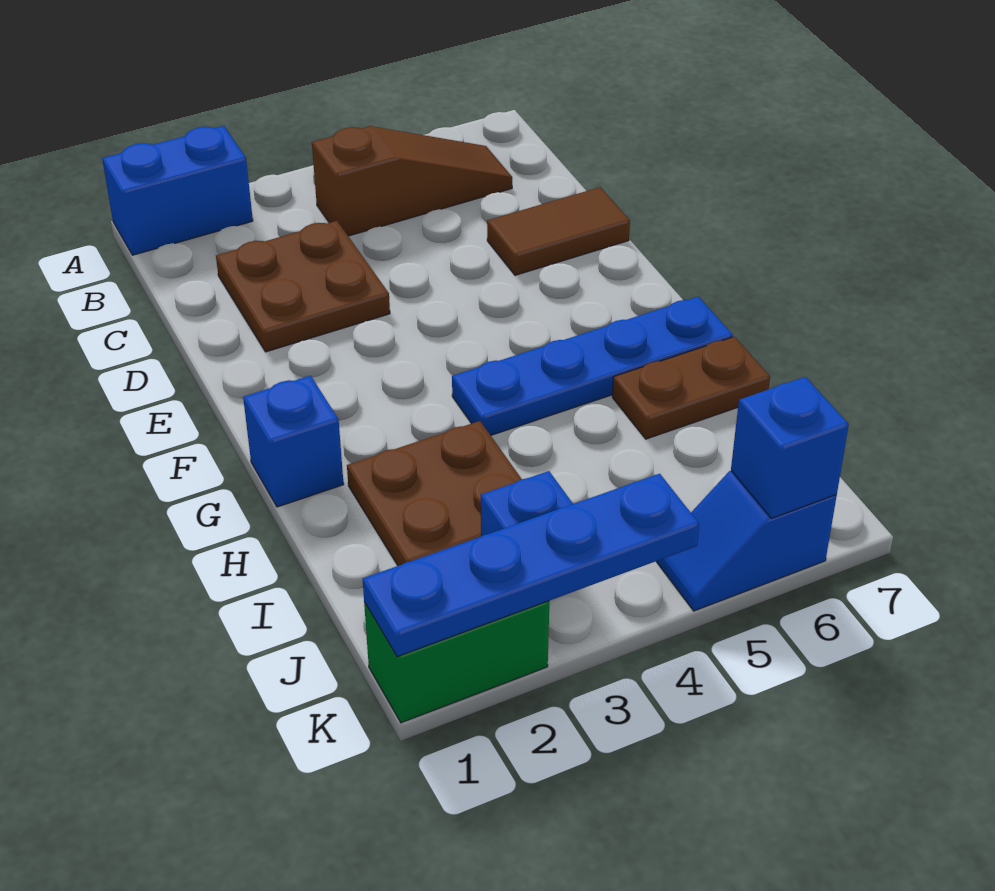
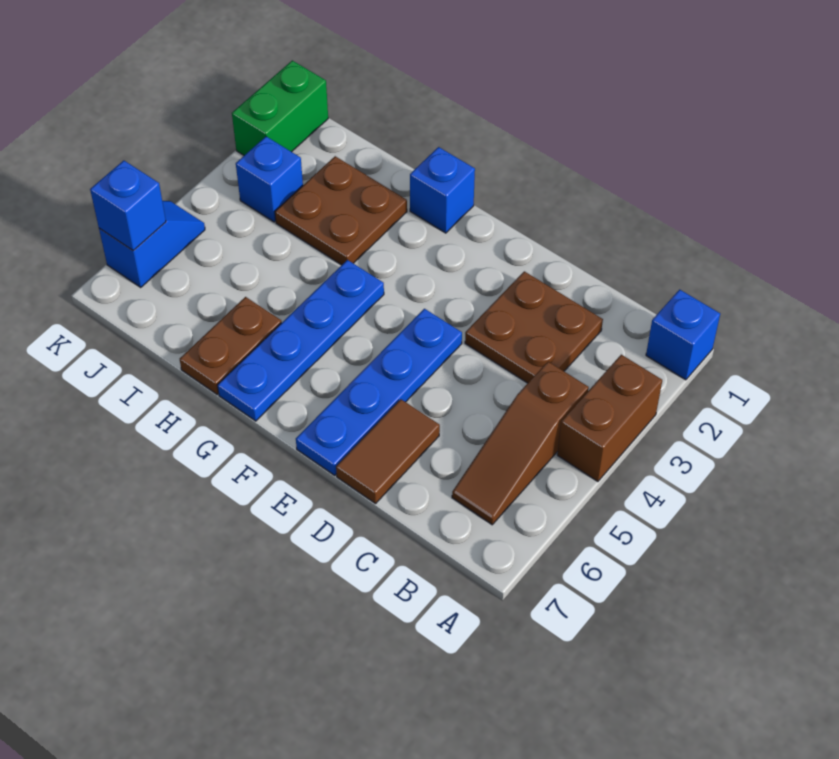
blue 1x2 brick [102,126,253,255] -> blue 1x1 brick [646,290,720,380]
none -> brown 1x2 brick [557,355,662,481]
blue 1x4 plate [363,474,699,657] -> blue 1x4 plate moved to [296,309,462,475]

